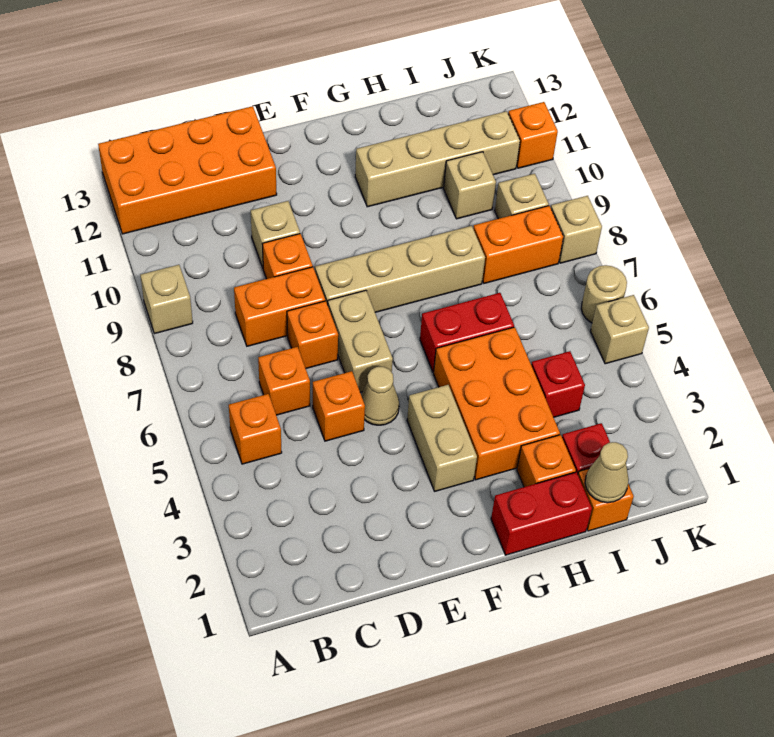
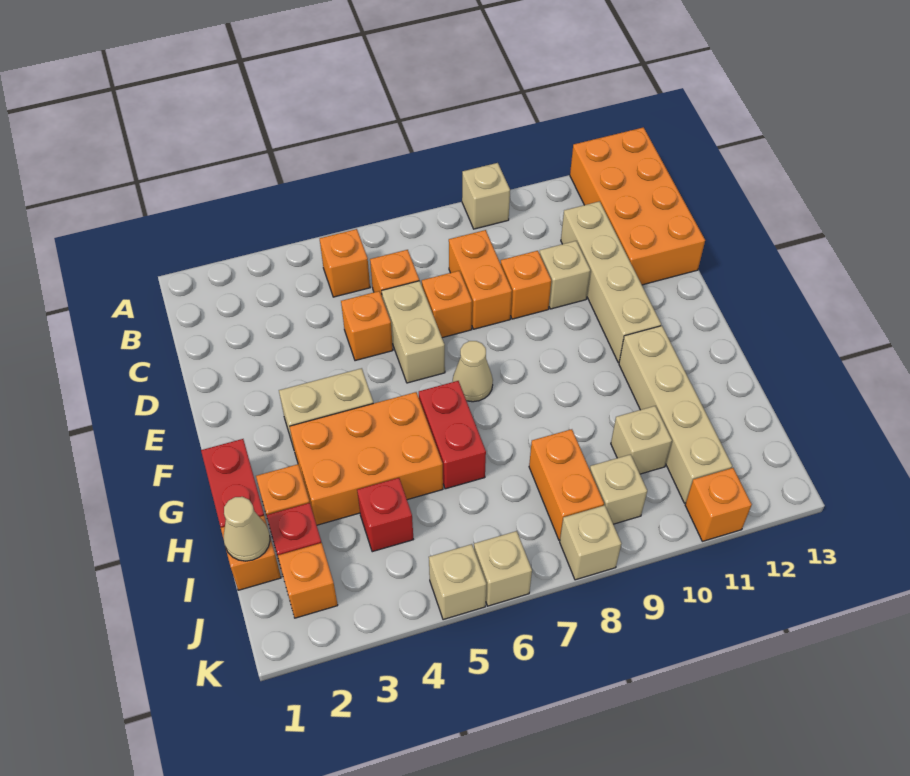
tan 1x1 cone [361,367,399,425] -> tan 1x1 cone moved to [453,341,493,402]
tan 1x2 brick [328,290,393,392] -> tan 1x2 brick turned to [382,281,445,383]
tan 1x4 brick [315,226,485,312] -> tan 1x4 brick moved to [561,201,661,363]
none -> orange 1x1 brick [278,543,338,618]
tan 1x1 round brick [581,265,627,323] -> tan 1x1 brick [474,531,532,606]

